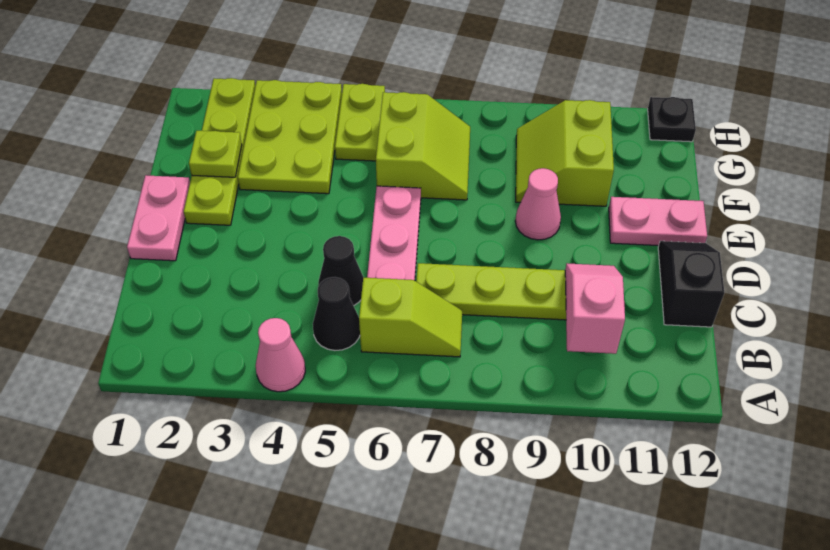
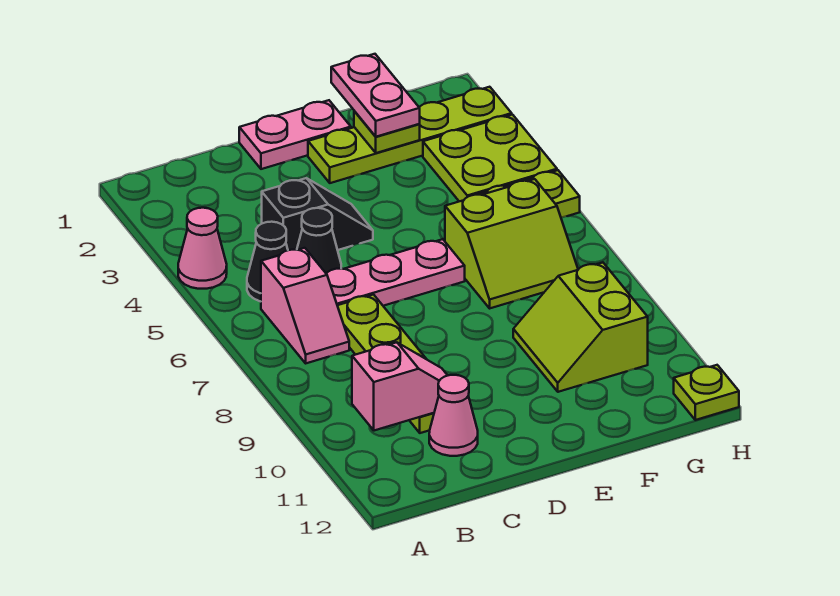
lime 1x2 slope [359,278,462,357] -> pink 1x2 slope [261,248,349,363]
black 1x2 slope [658,241,724,327] -> black 1x2 slope moved to [262,178,373,250]
pink 1x1 cone [515,168,561,240] -> pink 1x1 cone moved to [429,375,478,456]
pink 1x2 plate [609,197,707,246] -> pink 1x2 plate moved to [331,54,420,137]
lime 2x3 plate [238,80,342,194] -> lime 2x2 plate [423,115,557,201]
lime 2x2 slope [516,100,614,206] -> lime 2x2 slope turned to [513,263,648,392]
black 1x1 plate [648,97,696,142] -> lime 1x1 plate [674,365,739,420]

